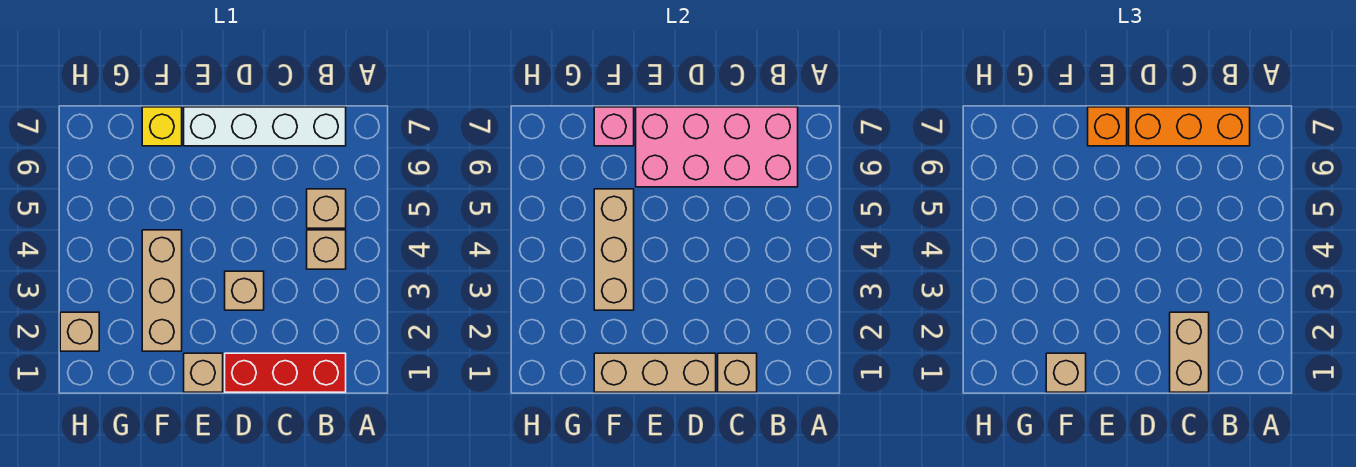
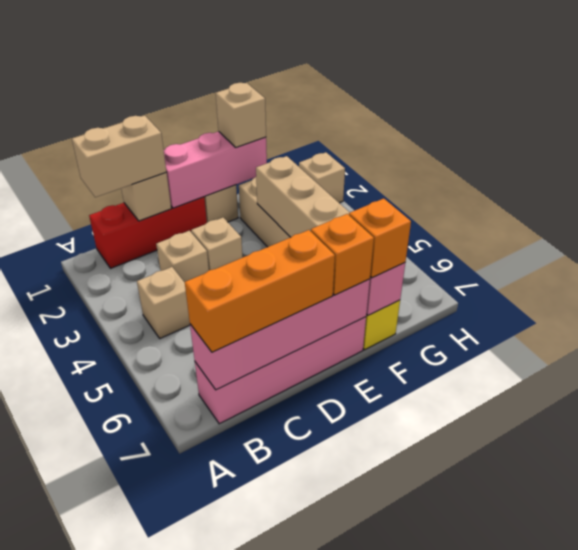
tan 1x1 brick [307,189,346,228] -> tan 1x1 brick moved to [156,231,209,282]
pink 2x4 brick [636,107,798,187] -> pink 1x4 brick [190,279,370,390]
white 1x4 brick [184,107,346,146] -> pink 1x4 brick [195,317,366,424]
tan 1x2 brick [1170,312,1209,392] -> tan 1x2 brick turned to [72,115,166,197]
tan 1x3 brick [594,353,716,392] -> pink 1x3 brick [164,132,267,208]
none -> orange 1x1 brick [349,199,411,278]

